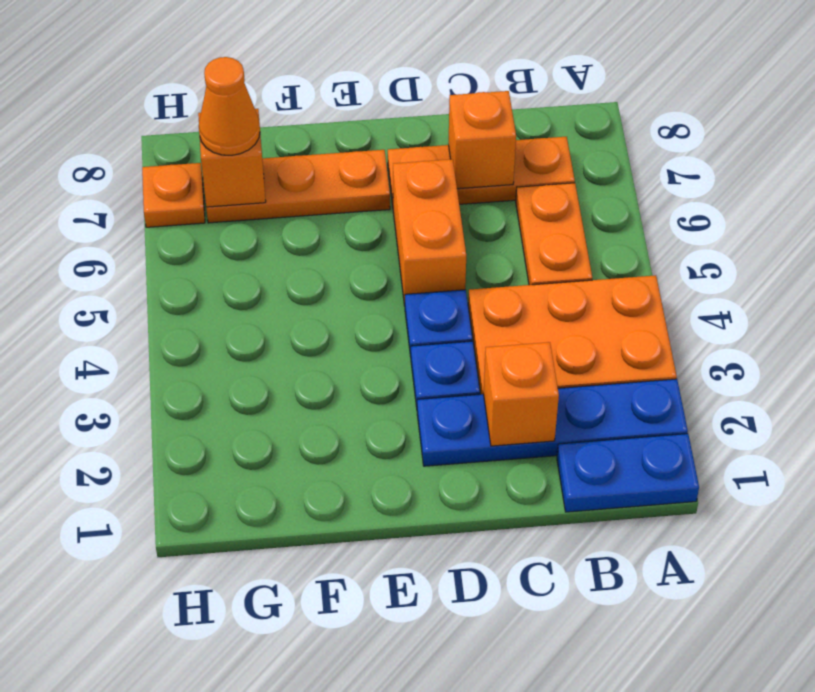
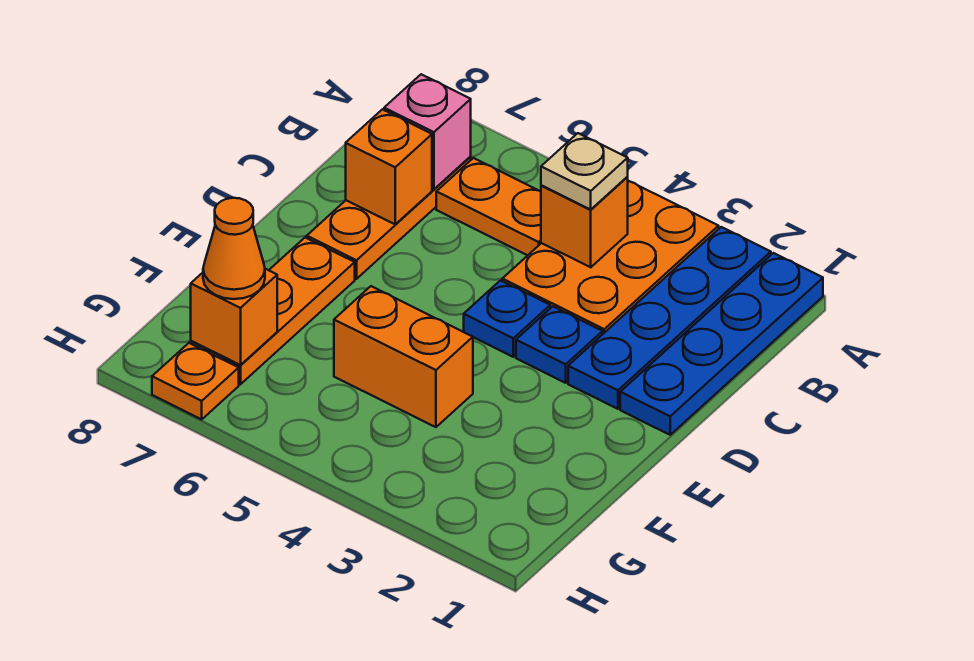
blue 1x2 plate [557,434,699,512] -> blue 1x4 plate [620,253,823,435]
none -> tan 1x1 plate [541,133,628,209]
none -> pink 1x1 brick [384,74,471,189]
orange 1x1 brick [484,342,559,446] -> orange 1x1 brick moved to [541,177,628,267]
orange 1x2 brick [393,159,466,306] -> orange 1x2 brick moved to [334,286,473,427]

